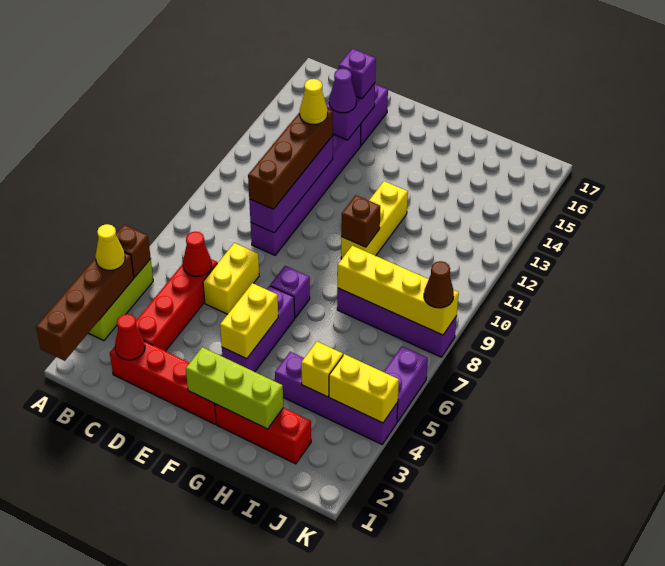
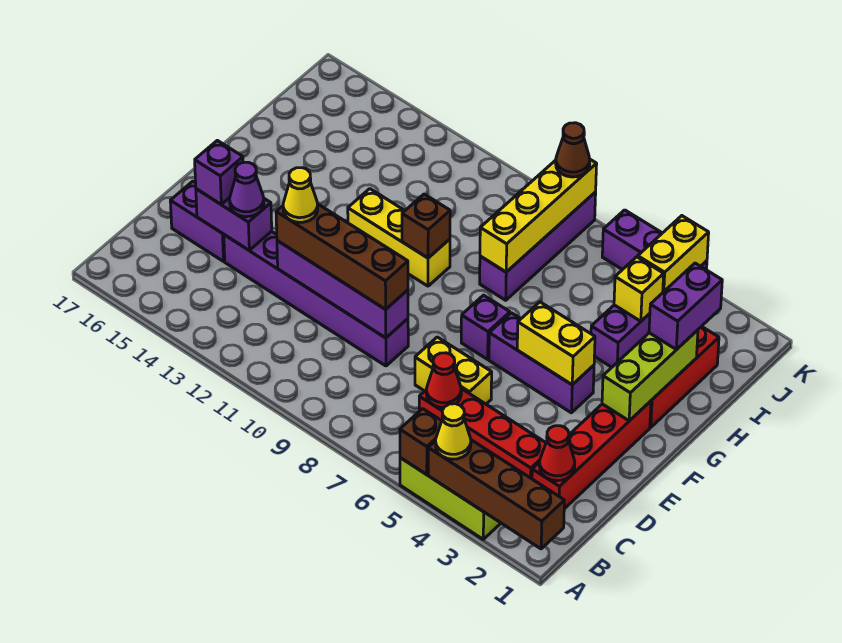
none -> purple 1x2 brick [649,263,722,350]

